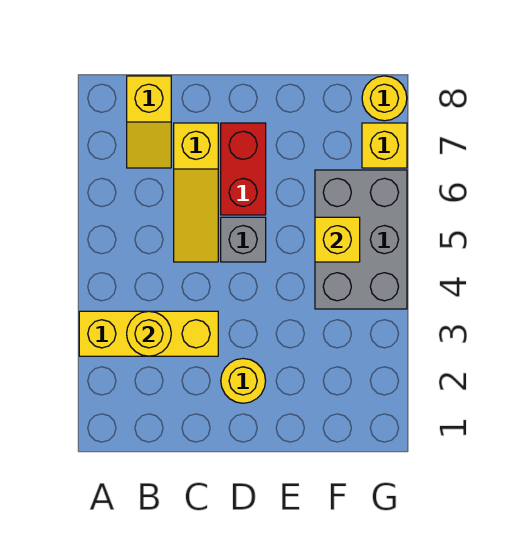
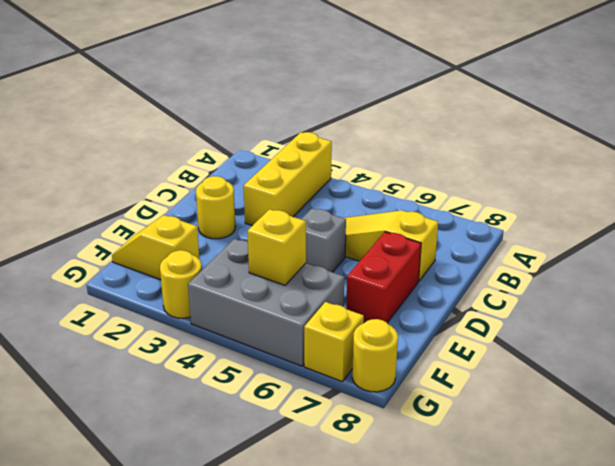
yellow 1x1 round brick [127,311,171,356] -> yellow 1x1 round brick moved to [160,250,202,318]
yellow 1x2 slope [127,76,171,168] -> yellow 1x2 slope moved to [112,215,199,280]
red 1x2 brick [221,123,266,215] -> red 1x2 brick turned to [346,232,421,323]

